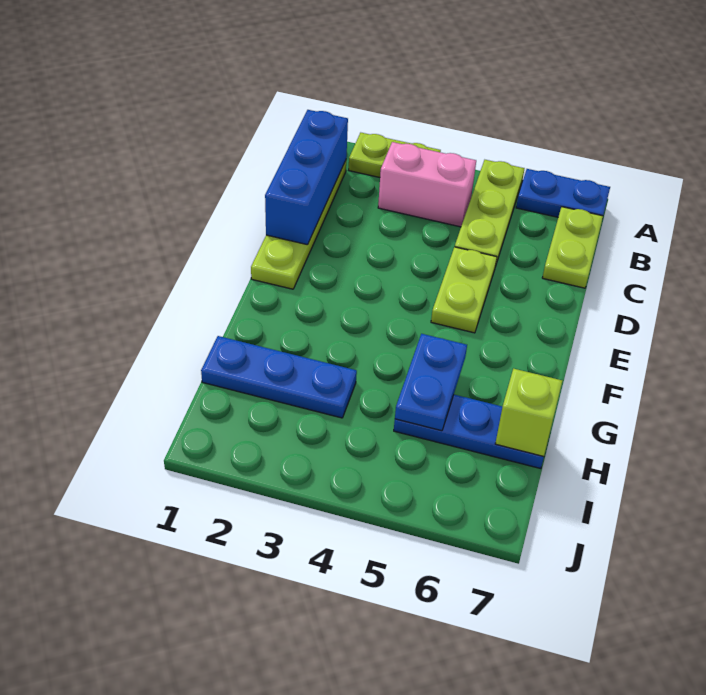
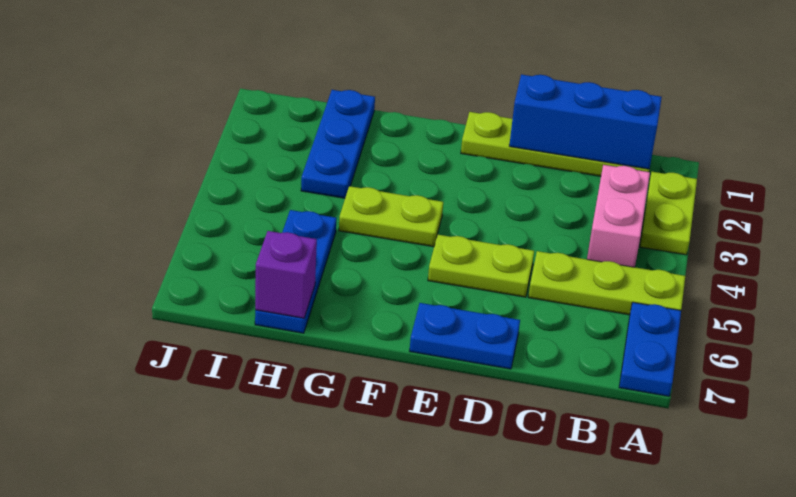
lime 1x2 plate [542,207,603,288] -> lime 1x2 plate moved to [339,186,443,247]
blue 1x2 plate [395,334,467,431] -> blue 1x2 plate moved to [410,303,520,369]
lime 1x1 brick [495,369,562,456] -> purple 1x1 brick [255,231,317,318]

